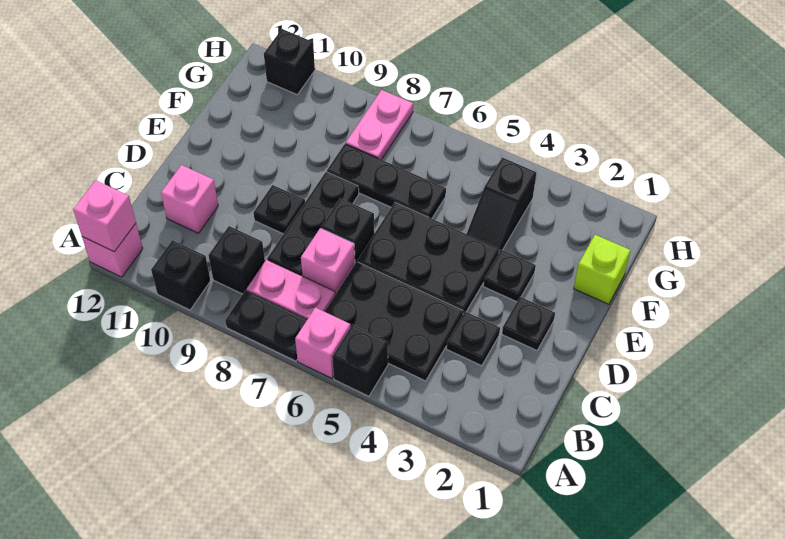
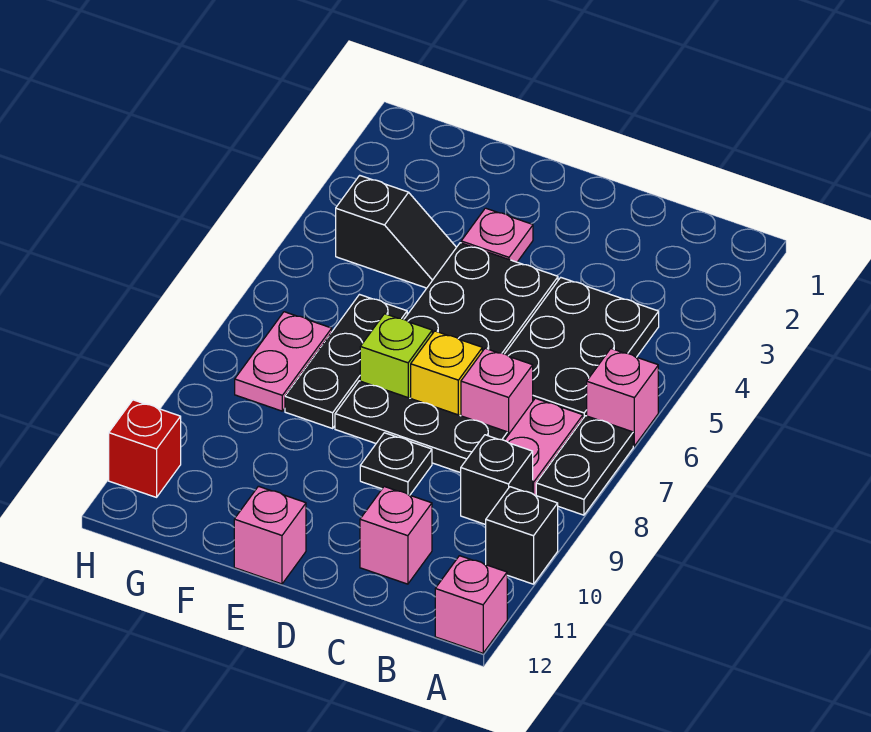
black 1x1 brick [332,325,388,396] -> none
pink 1x1 brick [73,180,136,252] -> pink 1x1 brick moved to [234,486,306,584]
black 1x1 plate [447,312,500,366] -> none
black 1x1 plate [502,297,555,350] -> none
black 1x1 brick [321,198,374,263] -> yellow 1x1 brick [411,331,482,416]
black 1x1 plate [483,250,536,302] -> pink 1x1 plate [461,208,533,262]
lime 1x1 brick [574,235,631,304] -> lime 1x1 brick moved to [360,314,432,398]
pink 1x2 plate [346,90,413,160] -> pink 1x2 plate turned to [235,312,332,411]
black 1x1 brick [264,29,315,94] -> red 1x1 brick [109,400,181,497]

